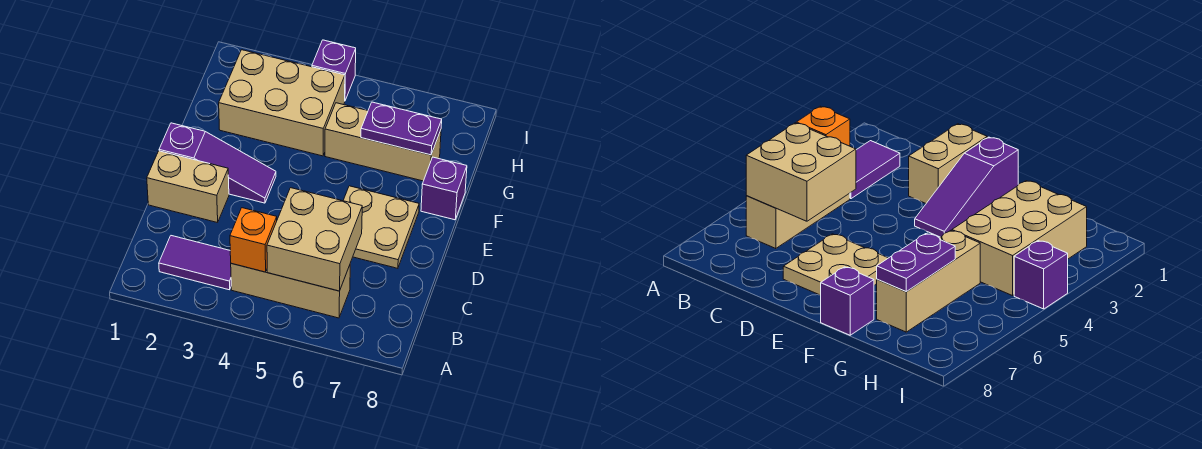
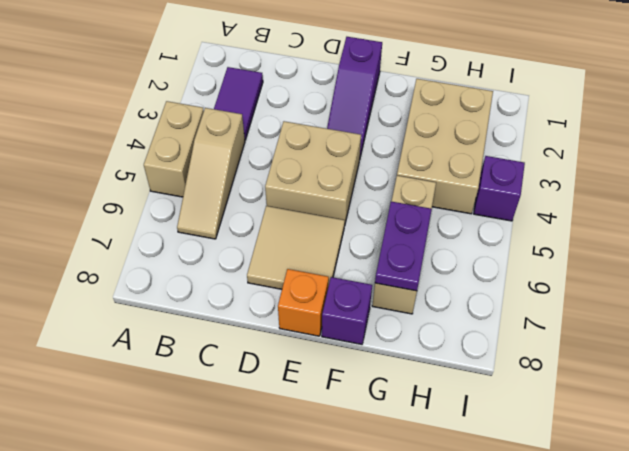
tan 1x3 brick [231,263,350,318] -> tan 1x3 slope [177,108,245,239]
orange 1x1 brick [230,208,277,272] -> orange 1x1 brick moved to [278,269,329,336]
tan 2x2 brick [267,188,362,291] -> tan 2x2 brick moved to [265,121,361,226]
tan 1x2 brick [147,151,229,223] -> tan 1x2 brick moved to [144,101,204,197]
tan 2x2 plate [343,186,419,268] -> tan 2x2 tile [247,206,345,289]

